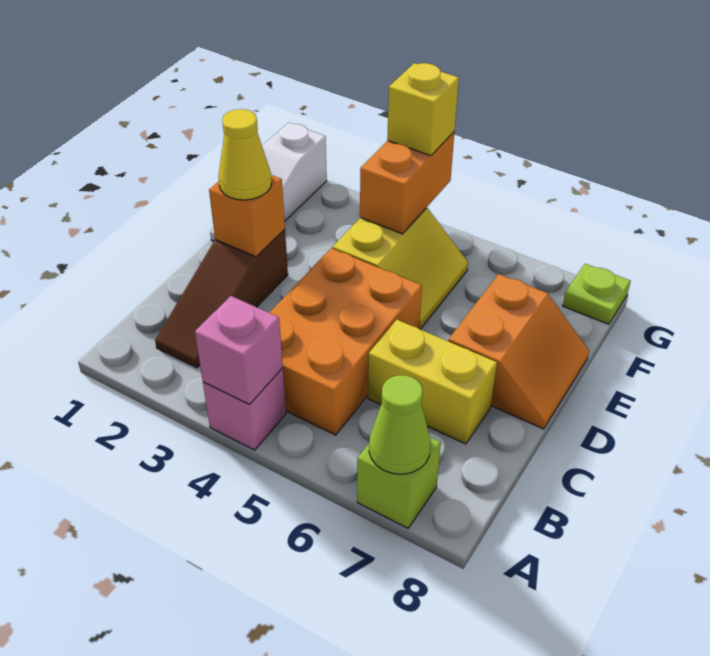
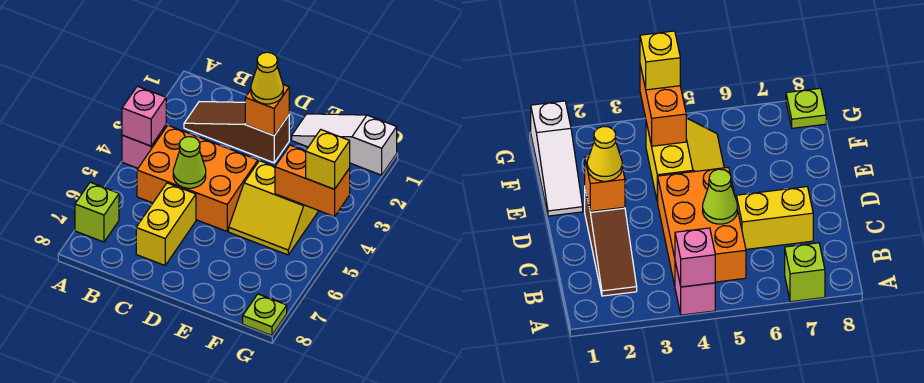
lime 1x1 cone [369,375,431,474] -> lime 1x1 cone moved to [173,137,206,188]
orange 2x2 slope [448,274,589,429] -> none

